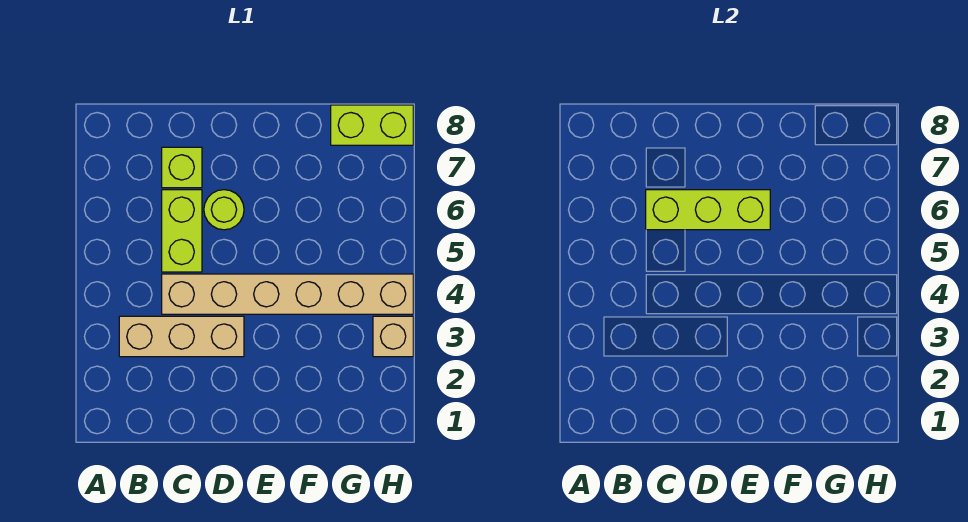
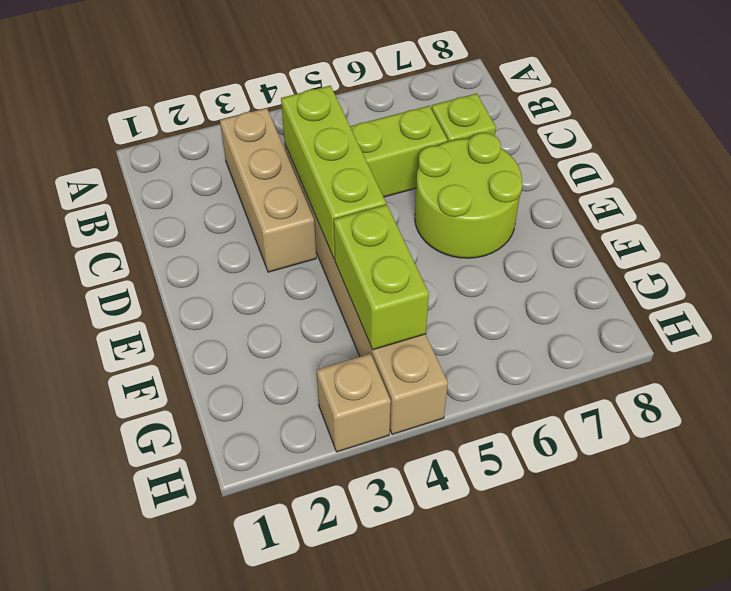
lime 1x3 brick [646,190,770,230] -> lime 1x3 brick moved to [281,86,386,260]
lime 1x1 round brick [204,190,244,230] -> lime 2x2 round brick [415,133,522,258]
lime 1x2 brick [331,105,413,145] -> lime 1x2 brick moved to [334,205,429,350]

